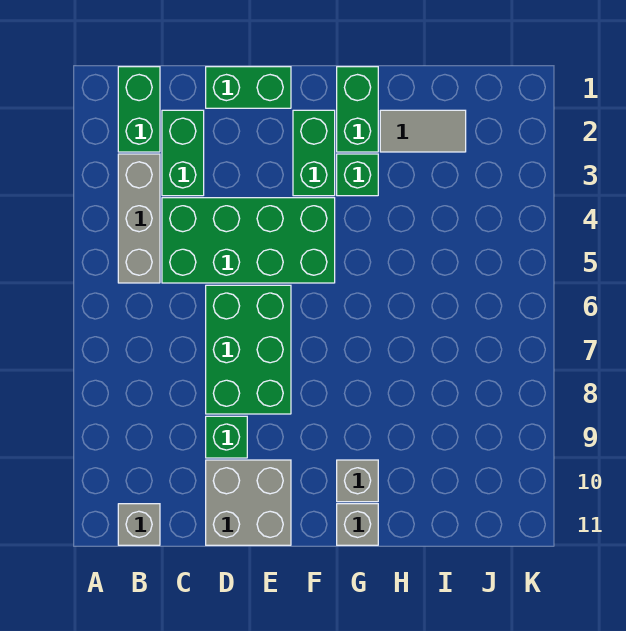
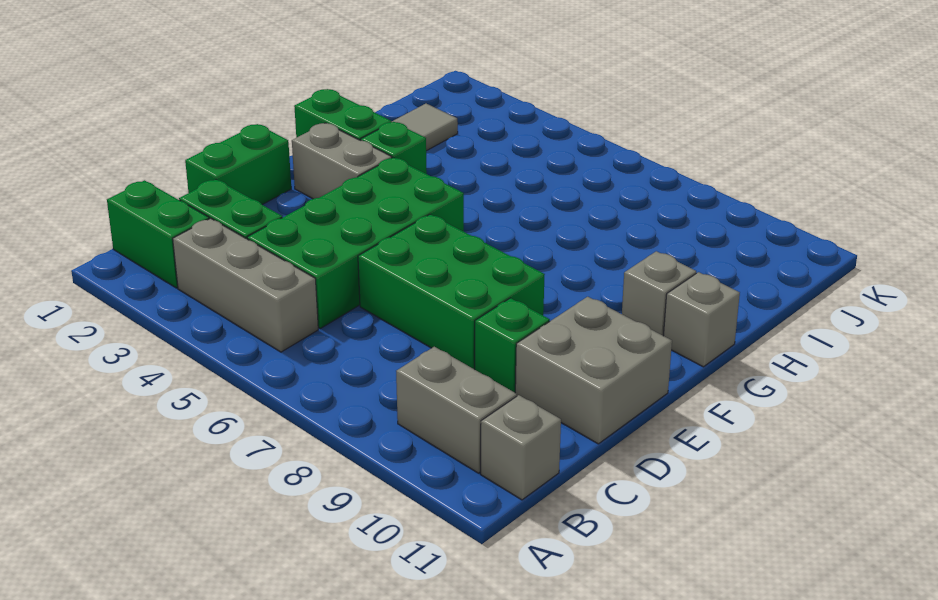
none -> grey 1x2 brick [396,347,517,473]
green 1x2 brick [293,110,335,196] -> grey 1x2 brick [292,123,392,199]

